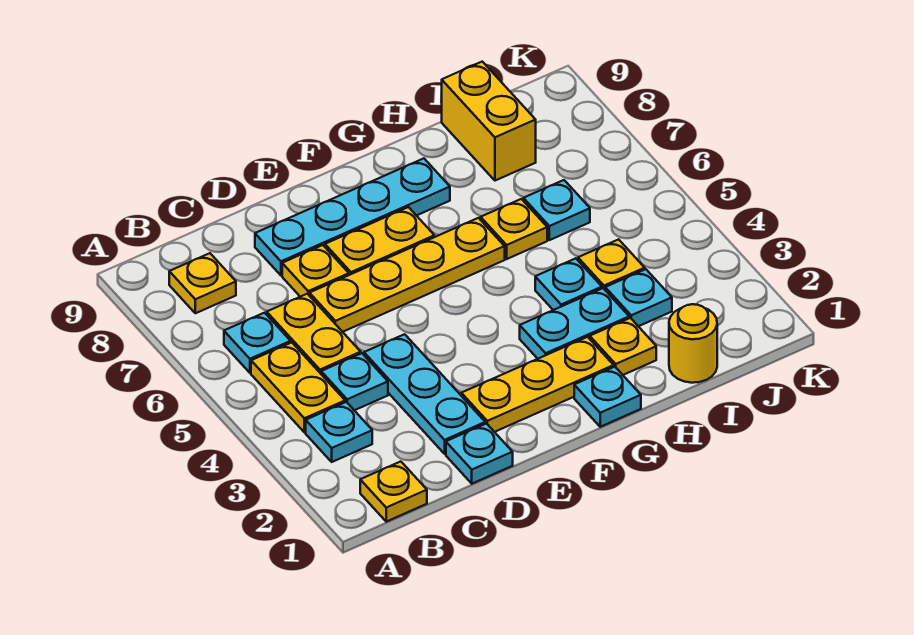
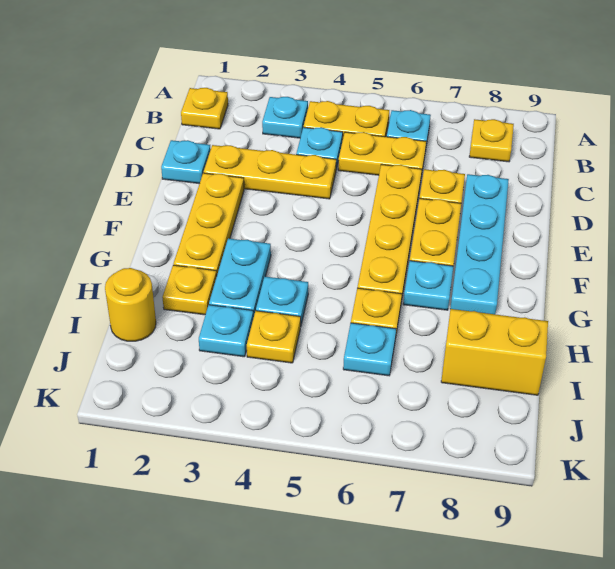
cyan 1x3 plate [364,334,485,454] -> yellow 1x3 plate [204,145,336,199]
cyan 1x1 plate [574,367,641,427] -> cyan 1x1 plate moved to [403,261,453,310]

